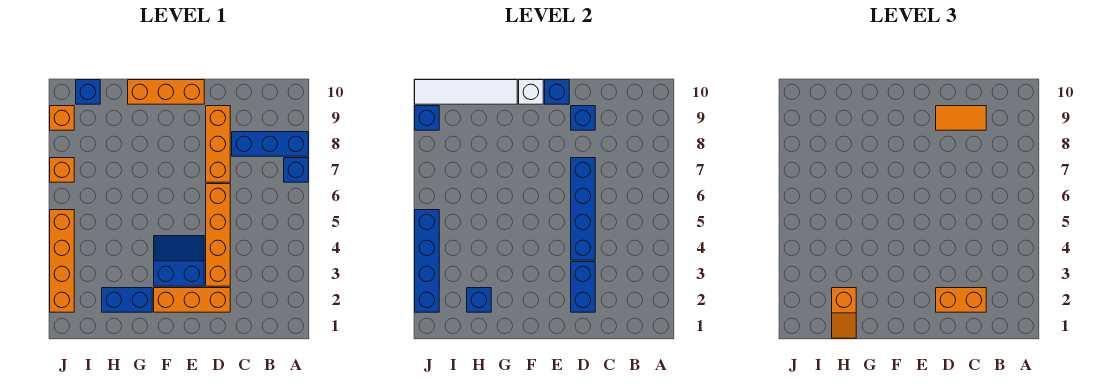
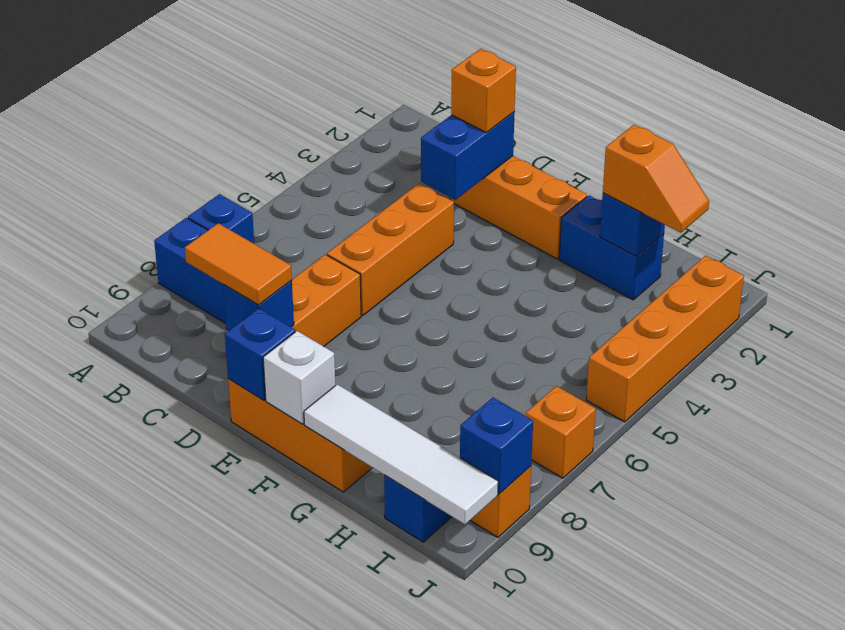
orange 1x2 brick [936,288,986,312] -> orange 1x1 brick [451,49,516,133]
orange 1x4 brick [206,184,230,286] -> orange 1x3 brick [327,183,454,315]
blue 1x4 brick [571,158,595,260] -> none
blue 2x2 slope [154,236,204,286] -> none
orange 1x2 slope [832,288,856,338] -> orange 1x2 slope turned to [603,125,709,233]
blue 1x4 brick [415,210,439,312] -> none

